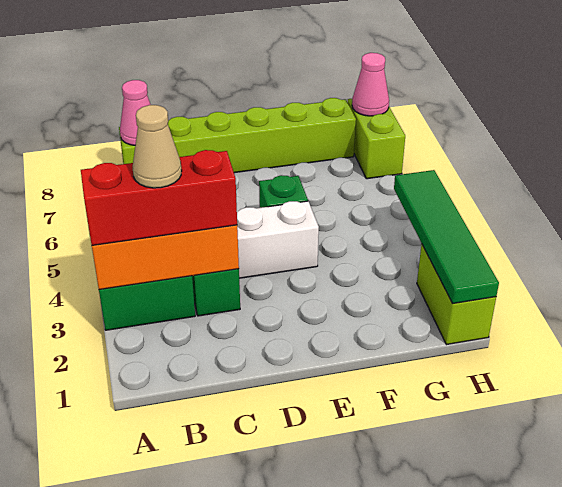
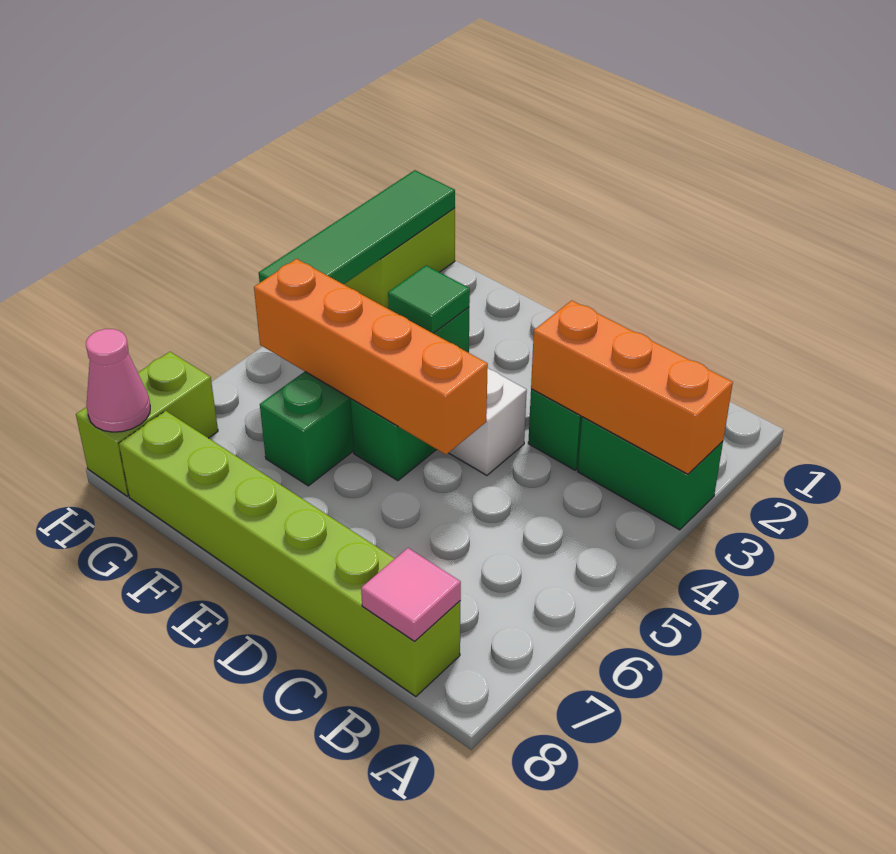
red 1x3 brick [81,150,237,245] -> none
tan 1x1 cone [133,105,182,188] -> none
pink 1x1 cone [120,80,151,145] -> pink 1x1 tile [361,548,461,641]
none -> orange 1x4 brick [254,259,488,455]
none -> green 1x4 brick [260,307,469,486]
none -> green 1x1 tile [388,266,470,333]

